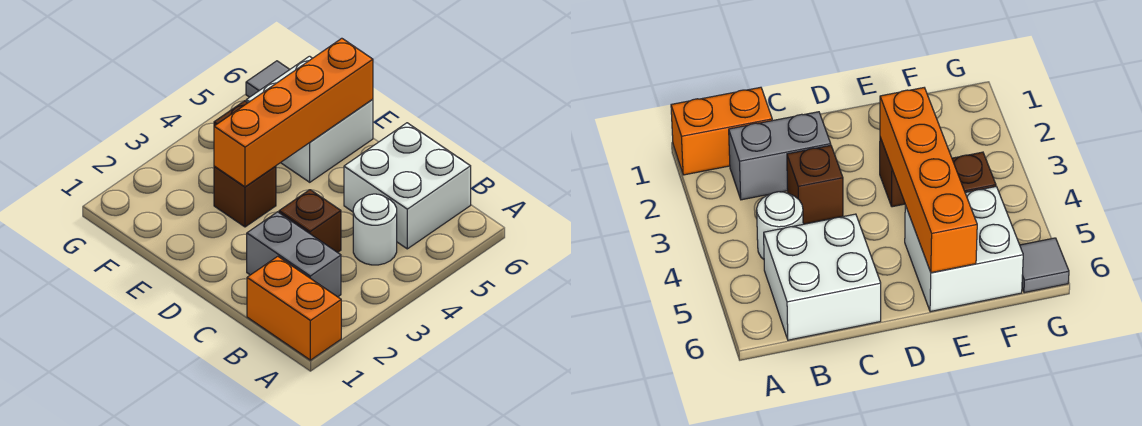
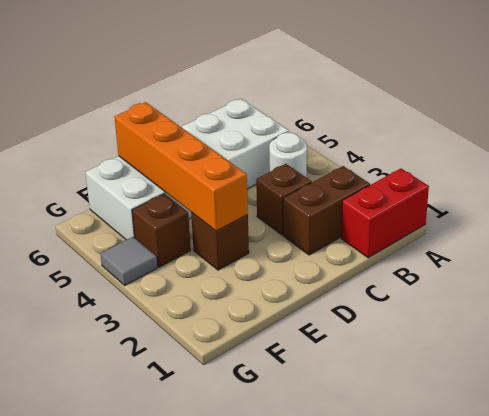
orange 1x2 brick [247,256,341,360] -> red 1x2 brick [341,168,429,258]
grey 1x2 brick [247,212,341,297] -> brown 1x2 brick [283,166,370,255]
grey 1x1 tile [246,61,290,97] -> grey 1x1 tile moved to [100,237,157,285]

